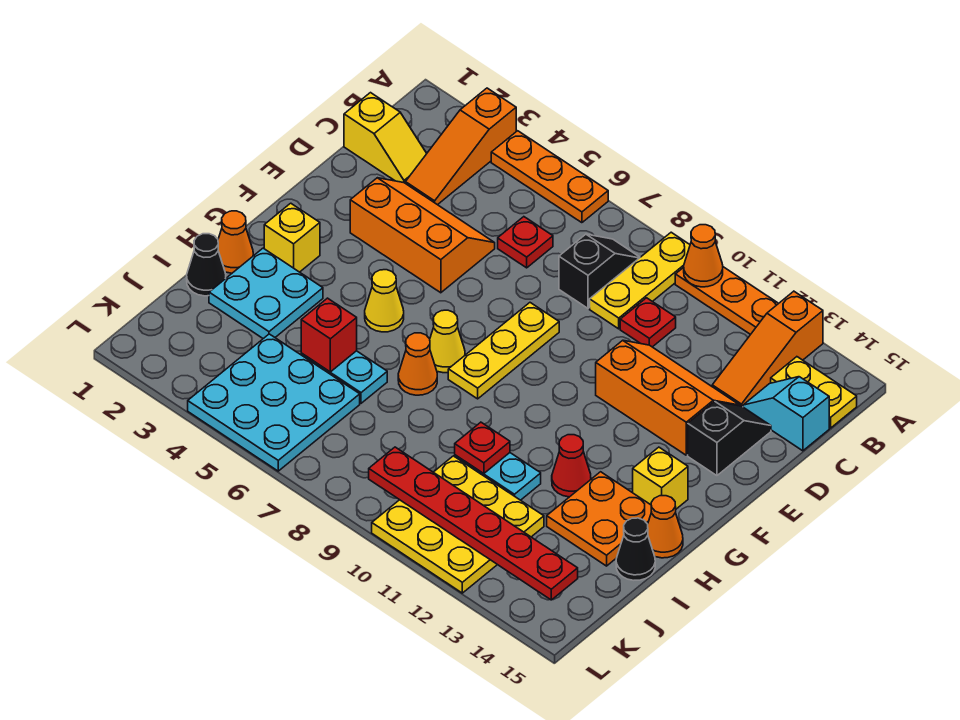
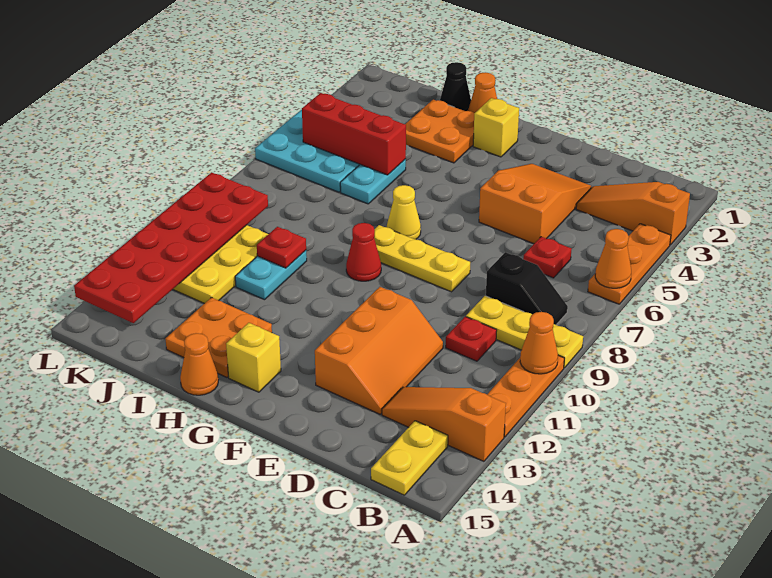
yellow 1x2 slope [344,93,427,183] -> none
cyan 1x2 slope [743,377,829,451] -> none
orange 2x3 slope [350,178,495,293] -> orange 2x3 slope turned to [479,164,591,244]
black 1x2 slope [688,401,771,476] -> none
yellow 1x1 cone [365,270,404,332] -> none
cyan 2x2 plate [209,248,323,339] -> orange 2x2 plate [405,100,475,163]
orange 1x1 cone [398,333,437,395] -> orange 1x1 cone moved to [595,229,631,288]
red 1x1 cone [552,435,591,497] -> red 1x1 cone moved to [346,223,381,281]
red 1x1 brick [301,298,357,372] -> red 1x3 brick [302,93,406,175]
black 1x1 cone [616,518,655,580] -> none
red 1x6 plate [369,447,578,600] -> red 2x6 plate [74,172,268,323]

